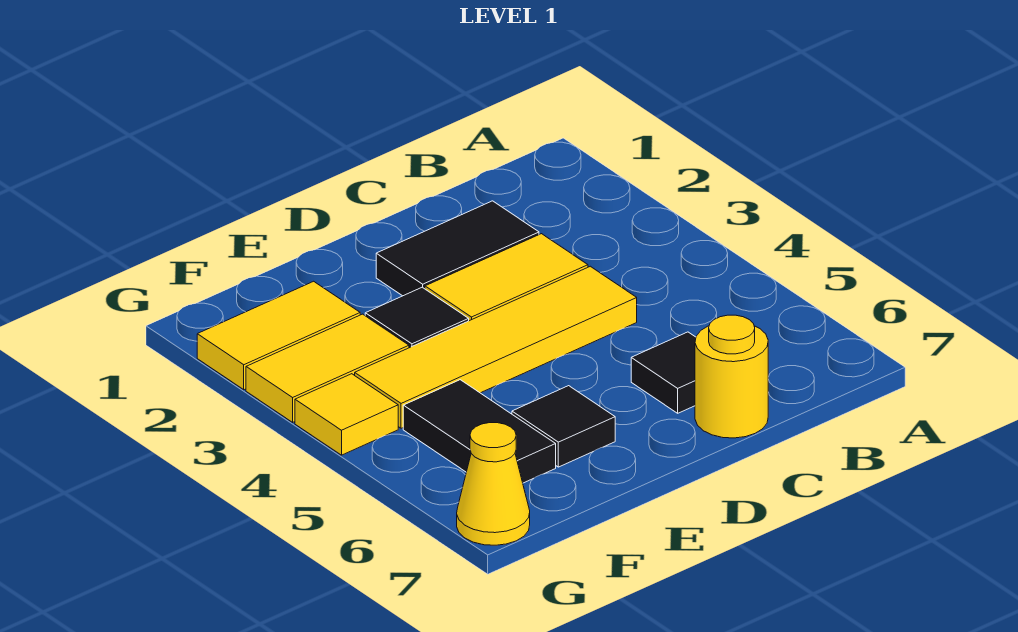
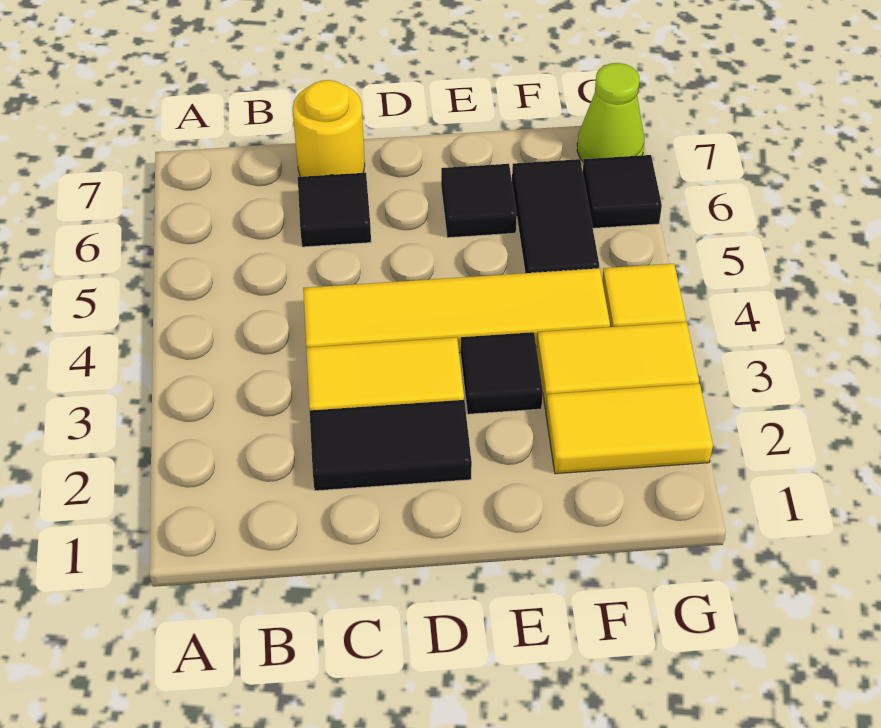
none -> black 1x1 tile [583,155,662,228]
yellow 1x1 cone [457,423,530,545] -> lime 1x1 cone [577,63,644,162]

